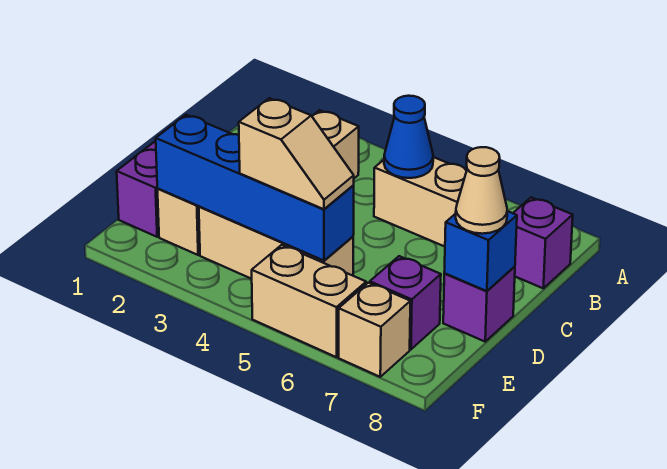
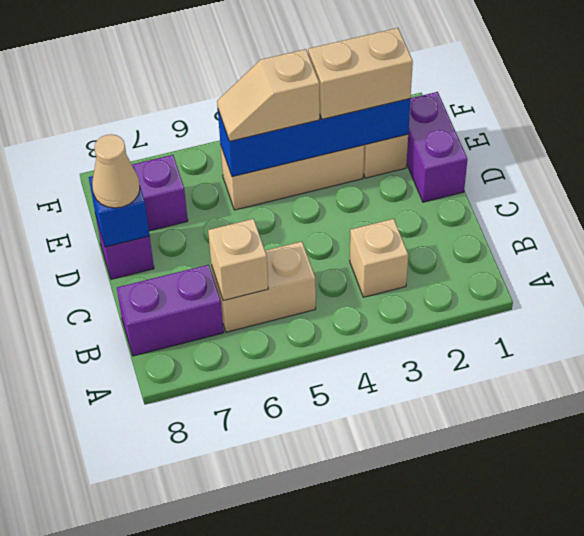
blue 1x1 cone [384,96,433,178] -> none
purple 1x1 brick [513,198,573,288] -> purple 1x2 brick [117,265,224,356]
tan 1x2 brick [252,245,366,357] -> tan 1x2 brick moved to [308,28,413,119]
tan 1x1 brick [339,283,410,377] -> tan 1x1 brick moved to [208,219,268,301]

